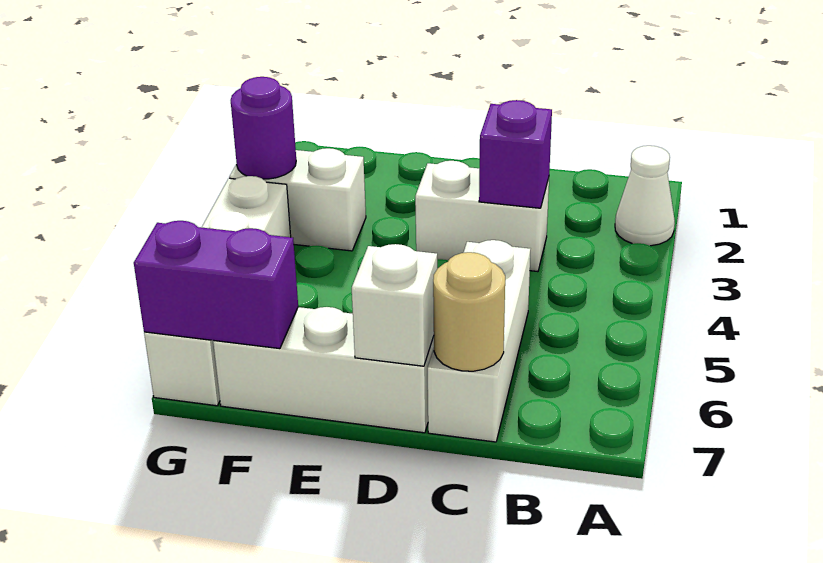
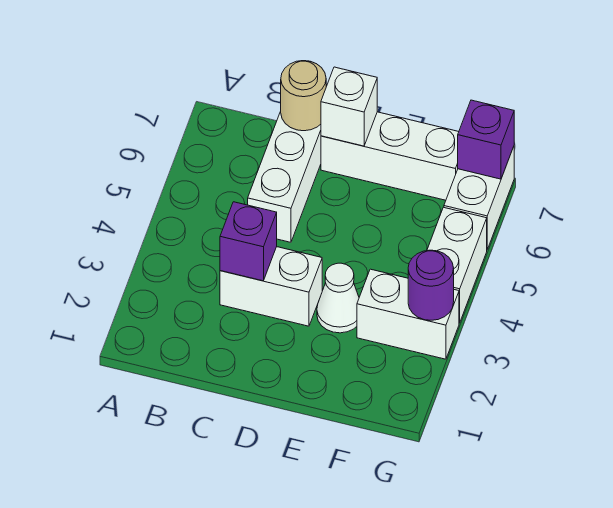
white 1x1 cone [615,146,675,246] -> white 1x1 cone moved to [317,263,359,333]
purple 1x2 brick [134,221,298,349] -> purple 1x1 brick [458,100,514,179]

